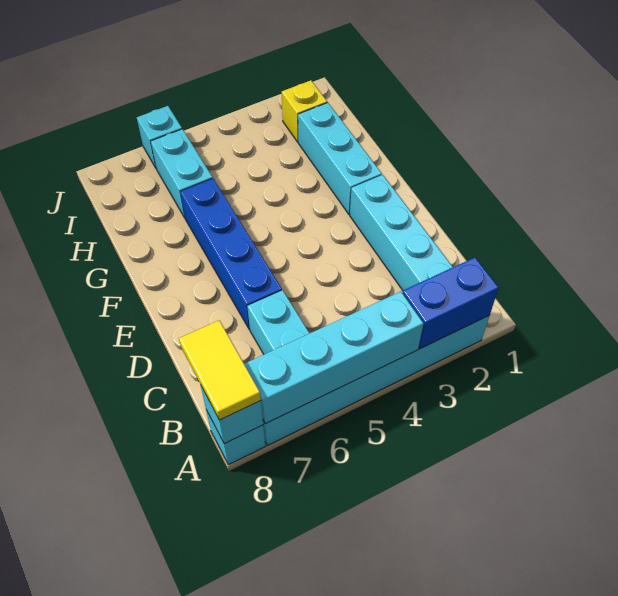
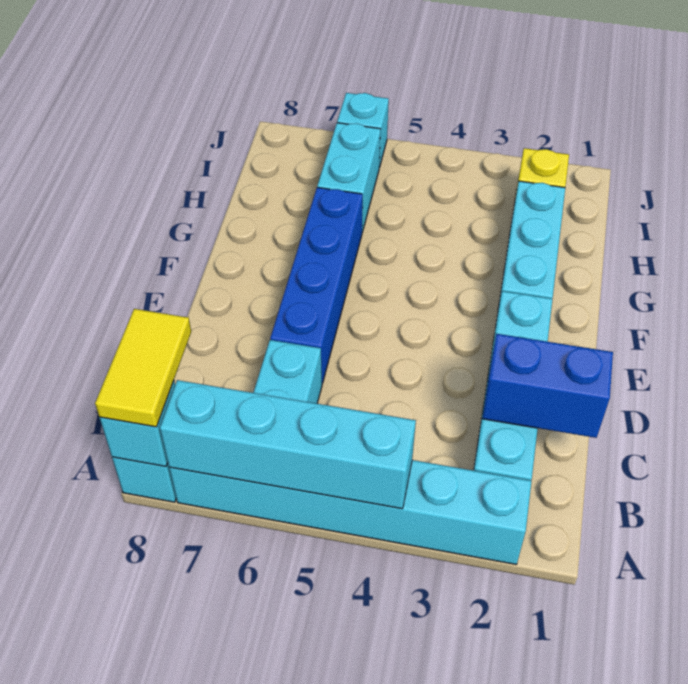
blue 1x2 brick [403,257,499,349] -> blue 1x2 brick moved to [482,334,613,438]

